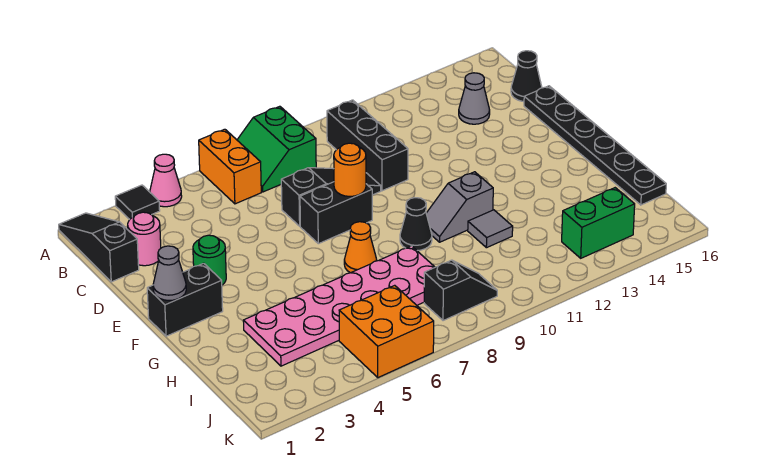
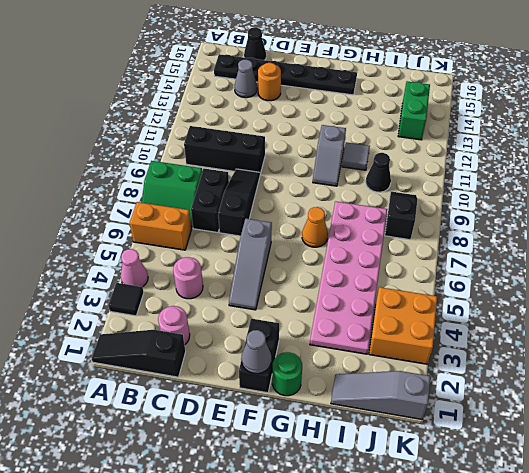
none -> pink 1x1 round brick [173,257,203,299]
black 1x6 plate [524,86,666,205] -> black 1x6 plate moved to [214,54,357,95]
green 1x1 round brick [193,235,226,285] -> green 1x1 round brick moved to [272,352,302,396]
none -> grey 1x3 slope [229,219,272,310]
black 1x2 brick [300,182,372,244] -> black 1x2 brick moved to [191,168,229,233]
orange 1x1 round brick [334,143,366,196] -> orange 1x1 round brick moved to [258,63,281,101]
black 1x1 cone [400,198,432,250] -> black 1x1 cone moved to [366,153,391,192]
none -> grey 1x3 slope [331,371,430,419]
orange 2x2 brick [339,285,434,378] -> orange 2x2 brick moved to [369,287,437,364]

